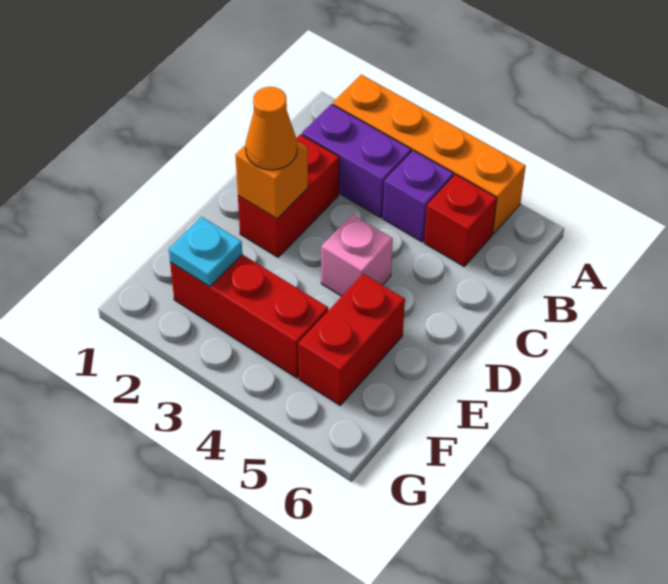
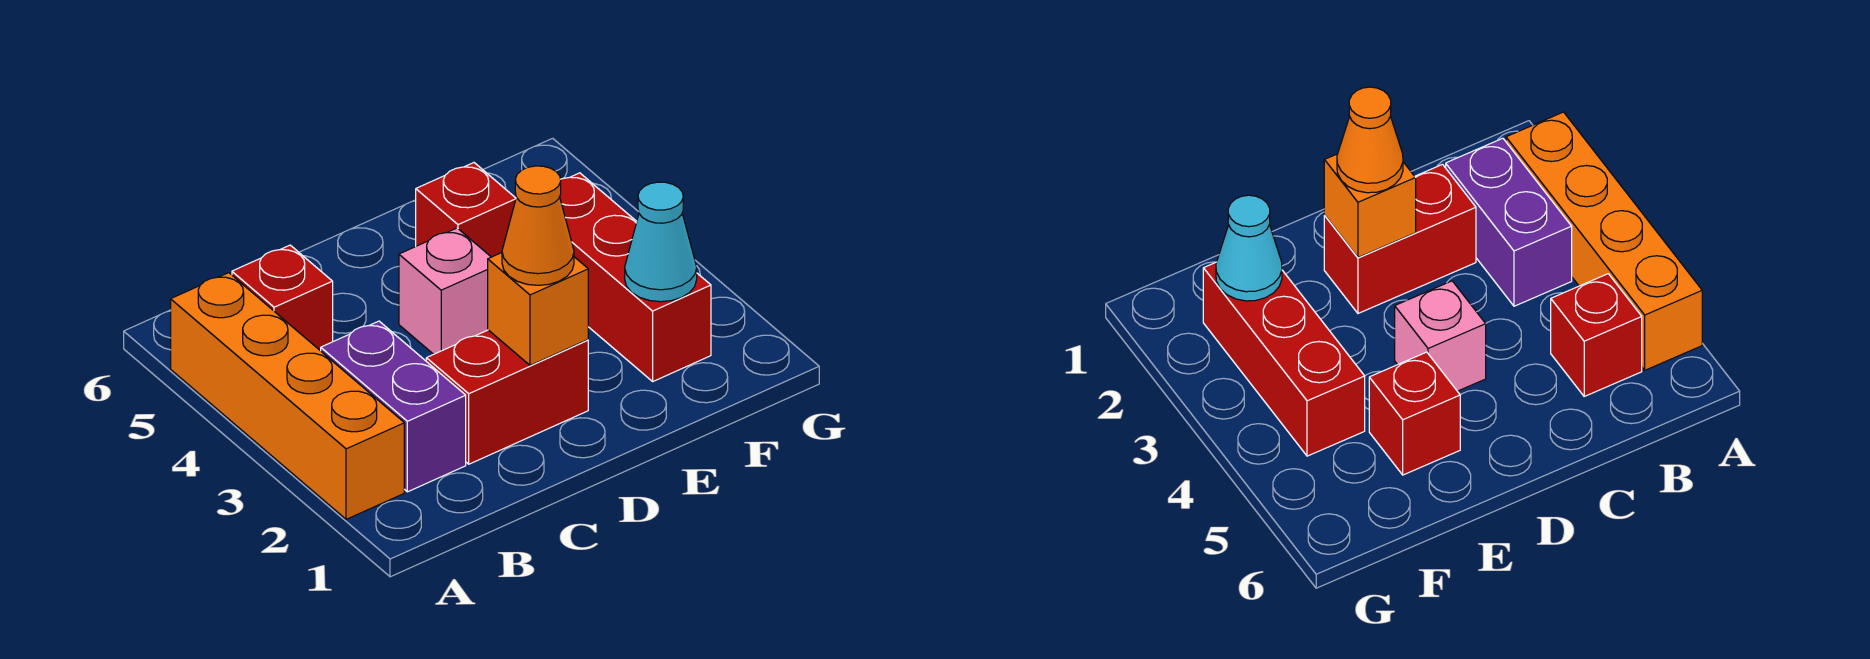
purple 1x1 brick [383,151,454,242] -> none
red 1x2 brick [298,274,405,405] -> red 1x1 brick [416,163,516,257]
cyan 1x1 plate [169,217,242,287] -> cyan 1x1 cone [625,182,697,302]

